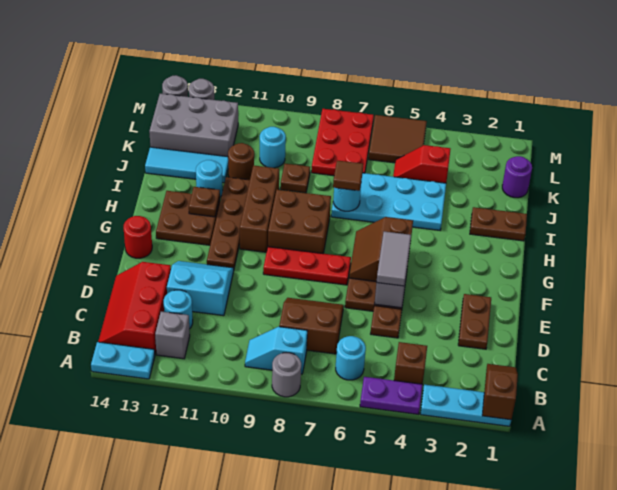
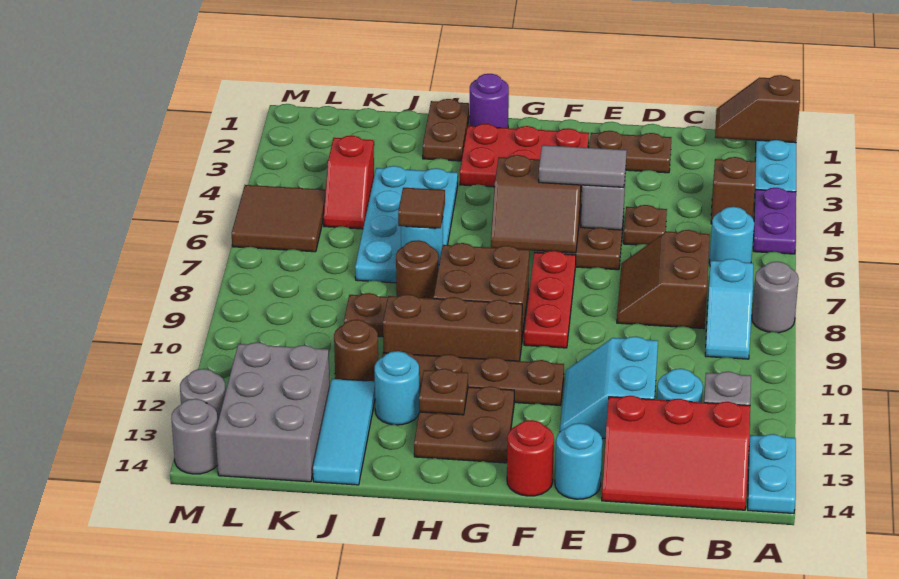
none -> brown 1x1 round brick [396,240,438,299]
purple 1x1 round brick [502,156,532,198] -> purple 1x1 round brick moved to [469,74,509,128]
red 2x3 plate [311,109,374,176] -> red 2x3 plate moved to [460,124,589,187]
cyan 1x1 round brick [260,127,286,168] -> cyan 1x1 round brick moved to [555,423,602,499]

